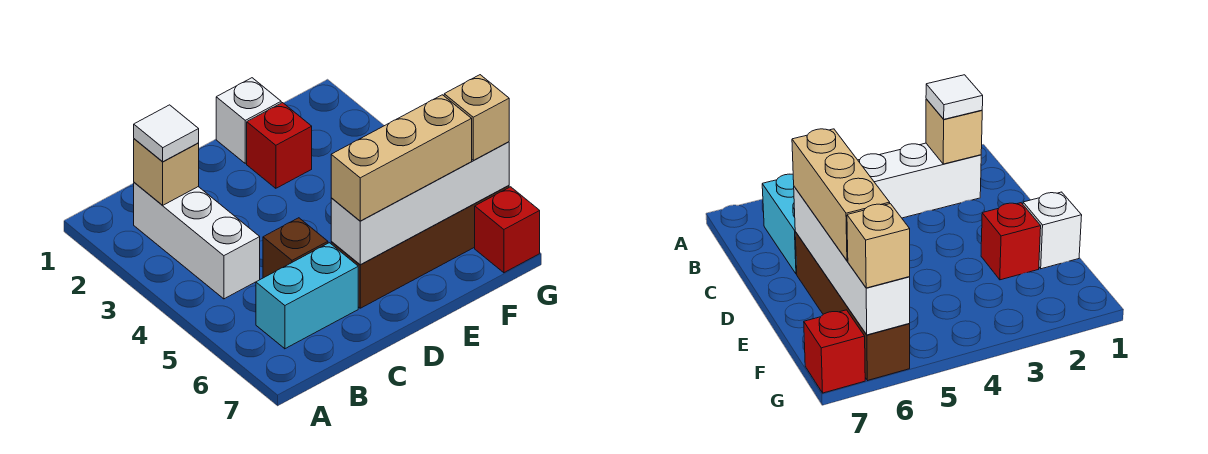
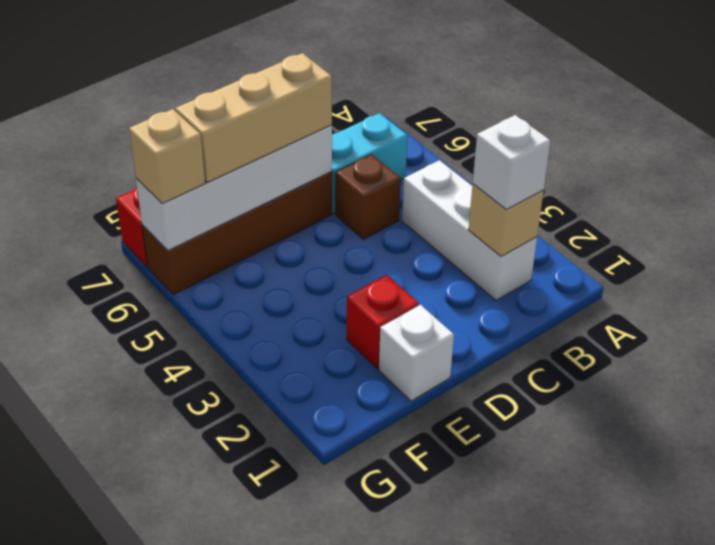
white 1x1 tile [134,105,199,162] -> white 1x1 brick [473,115,550,210]

